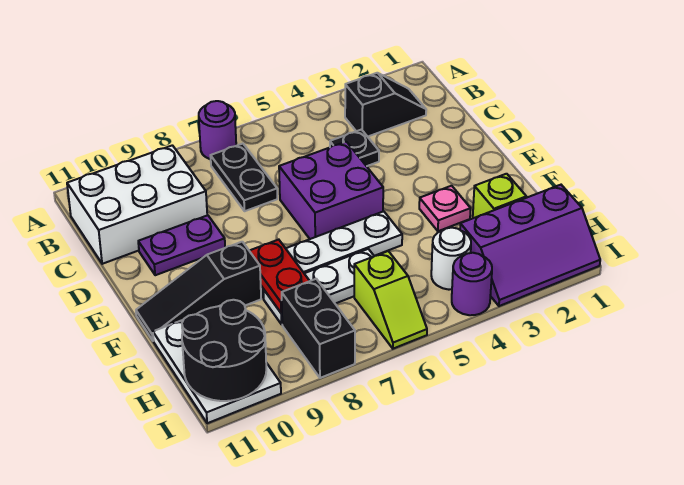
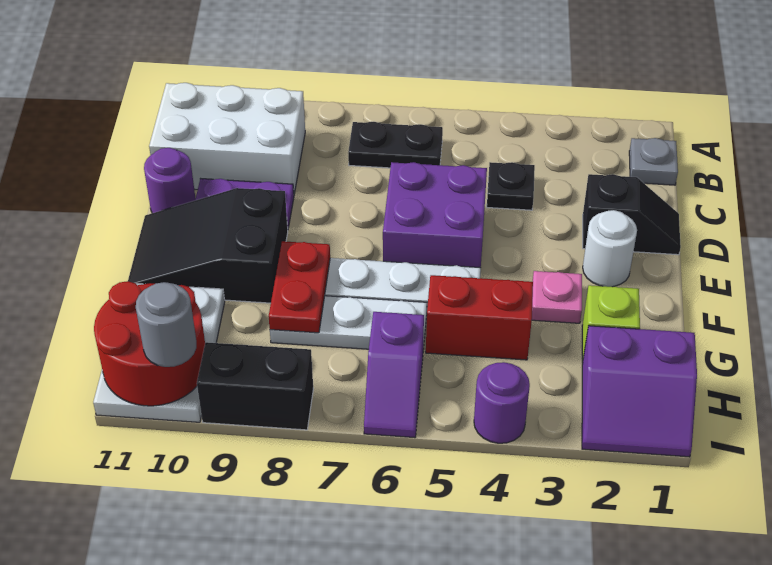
purple 1x1 round brick [199,101,236,159] -> purple 1x1 round brick moved to [144,148,196,213]
none -> grey 1x1 plate [629,138,678,185]
black 1x2 slope [345,73,426,137] -> black 1x2 slope moved to [583,174,681,255]
black 1x2 plate [211,144,277,211] -> black 1x2 plate turned to [348,122,443,168]
black 1x3 slope [136,242,261,341] -> black 2x3 slope [128,188,288,303]
none -> red 1x2 brick [426,275,533,360]
purple 2x3 slope [460,185,600,306] -> purple 2x2 slope [582,326,697,457]
white 1x1 round brick [431,228,471,290] -> white 1x1 round brick moved to [583,210,637,287]
lime 1x2 slope [354,251,427,349] -> purple 1x2 slope [364,312,424,438]
black 1x2 brick [282,279,355,378] -> black 1x2 brick turned to [197,342,313,430]
black 2x2 round brick [182,300,266,401] -> red 2x2 round brick [94,281,205,406]
none -> grey 1x1 round brick [136,282,196,367]

